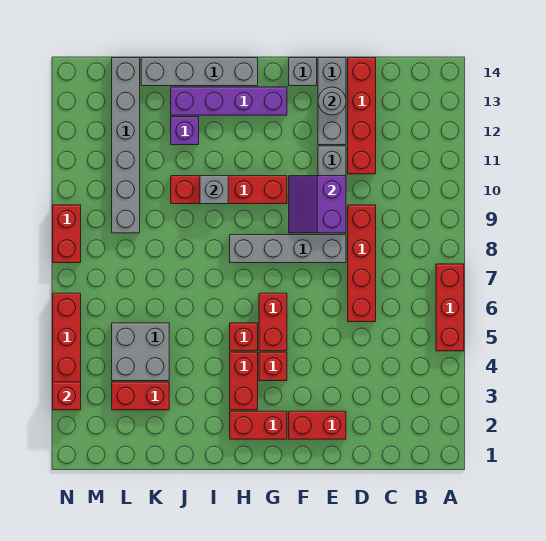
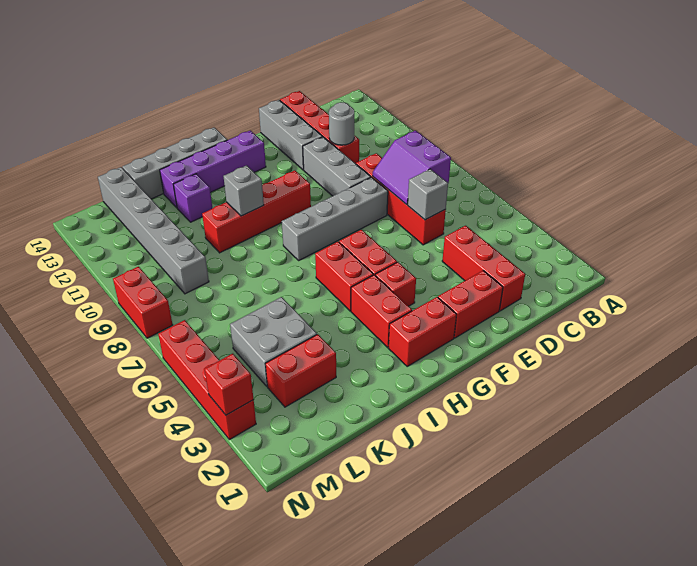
red 1x3 brick [436,264,464,351] -> red 1x3 brick moved to [442,226,525,311]
purple 2x2 slope [289,176,346,233] -> purple 2x2 slope moved to [373,130,451,205]
grey 1x1 round brick [318,87,346,115] -> grey 1x1 round brick moved to [329,102,354,145]
grey 1x1 brick [289,58,317,86] -> grey 1x1 brick moved to [408,169,448,220]
red 1x1 brick [230,323,258,351] -> red 1x2 brick [315,242,373,311]

